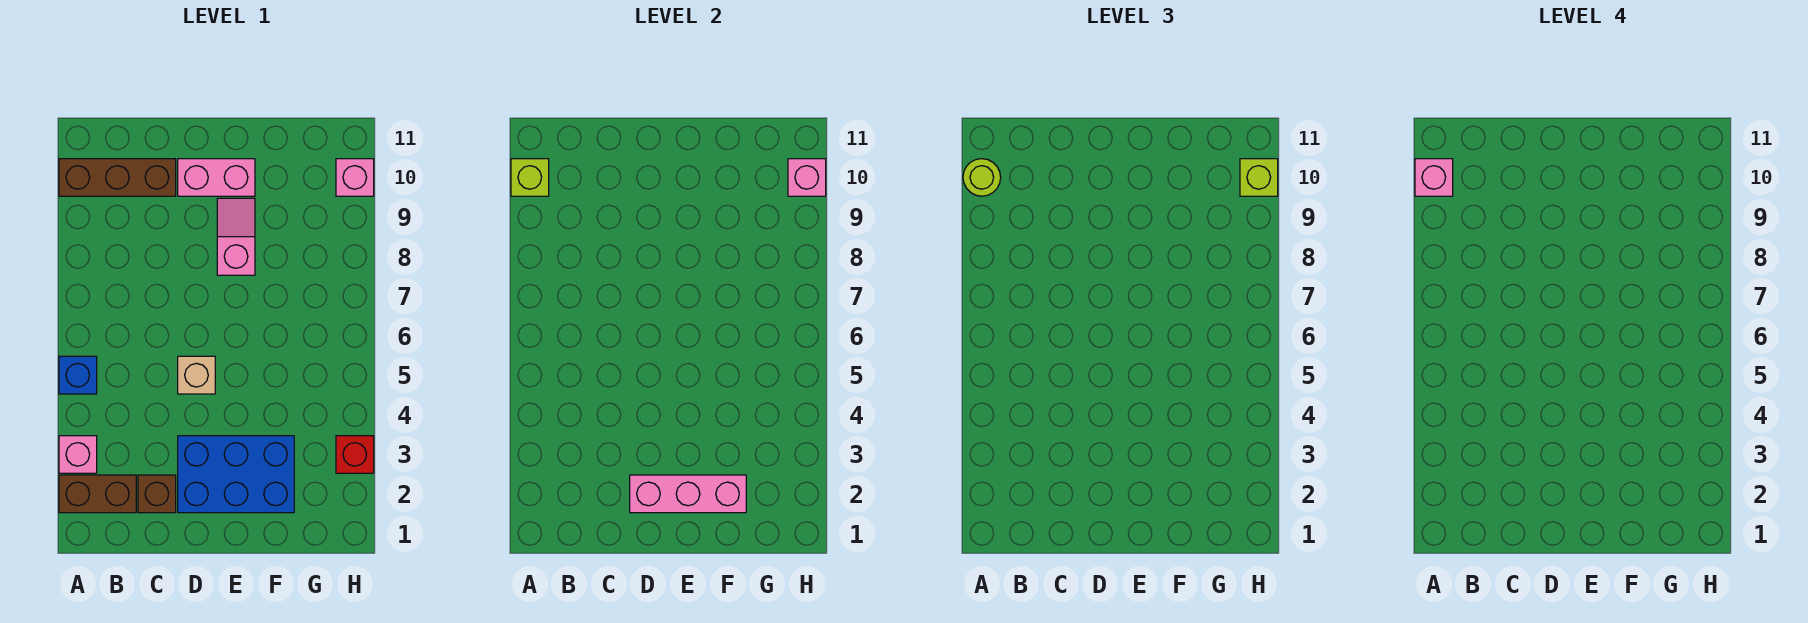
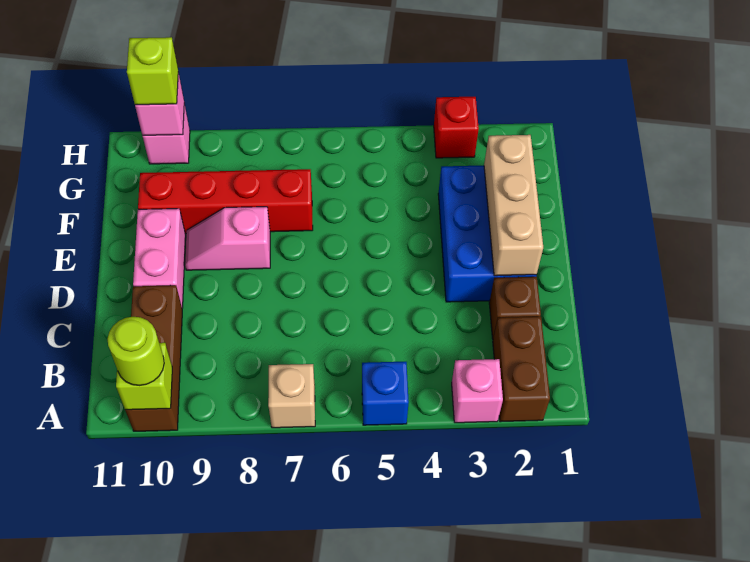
pink 1x1 brick [1415,159,1453,196] -> none
pink 1x3 brick [630,475,746,513] -> tan 1x3 brick [484,135,543,276]
tan 1x1 brick [178,356,215,394] -> tan 1x1 brick moved to [268,364,315,428]
none -> red 1x4 brick [138,169,313,234]

